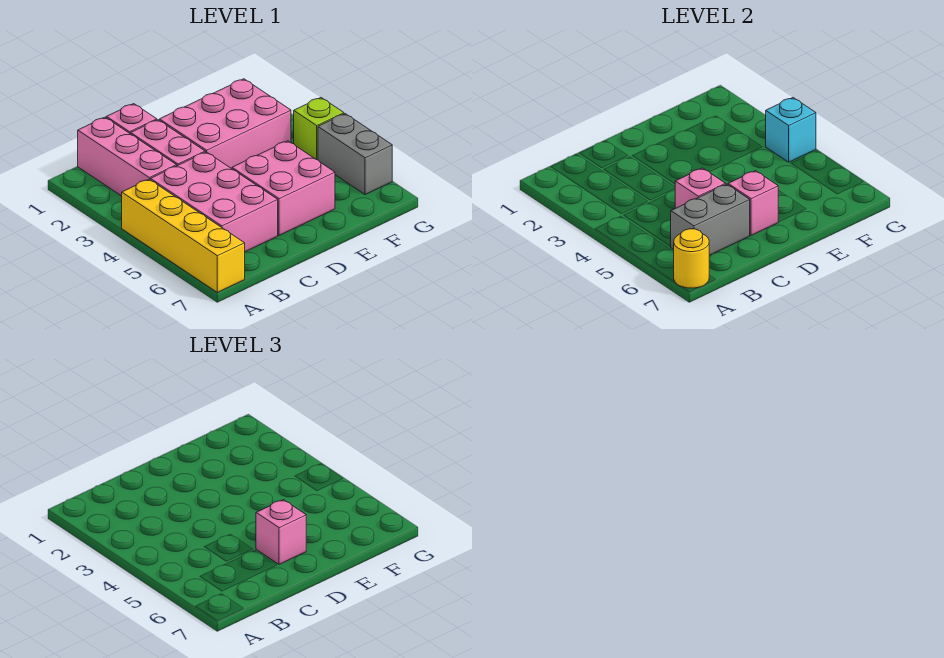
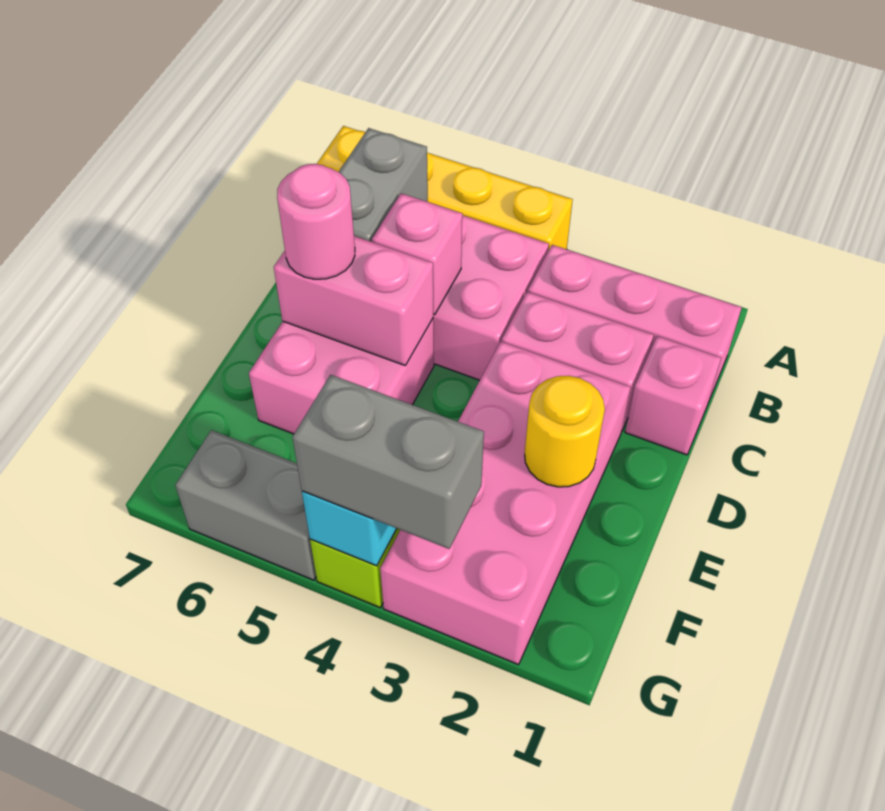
yellow 1x1 round brick [674,229,709,288] -> yellow 1x1 round brick moved to [525,376,605,487]
pink 2x3 brick [159,79,291,169] -> pink 2x4 brick [380,341,630,665]
pink 1x1 brick [728,171,778,235] -> pink 1x2 brick [274,236,433,365]
pink 1x1 brick [256,500,306,564] -> pink 1x1 round brick [277,164,355,279]
none -> grey 1x2 brick [292,375,484,549]

